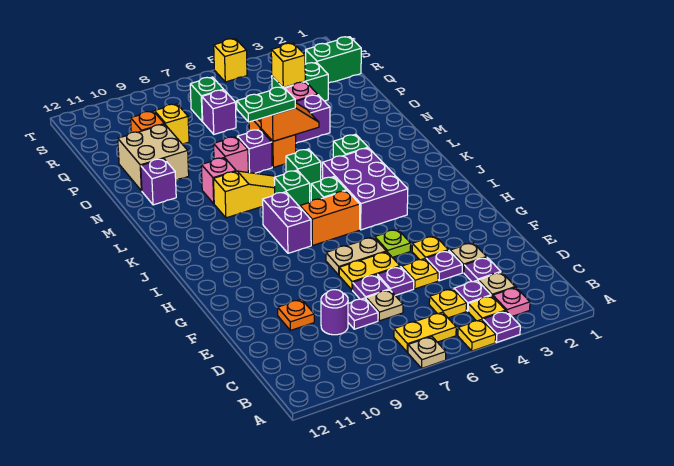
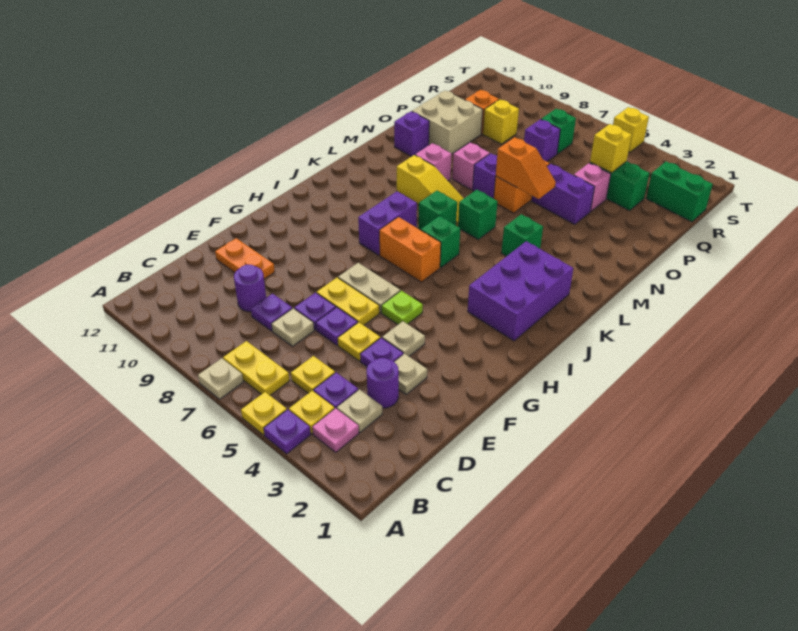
purple 1x1 plate [464,257,501,282] -> purple 1x1 round brick [367,358,399,408]
orange 1x1 plate [278,299,314,330] -> orange 1x2 plate [215,238,275,279]
yellow 1x1 plate [412,236,448,260] -> tan 1x1 plate [382,321,425,356]
purple 2x3 brick [322,148,408,230] -> purple 2x3 brick moved to [468,241,573,341]
green 1x2 plate [237,87,295,122] -> none

